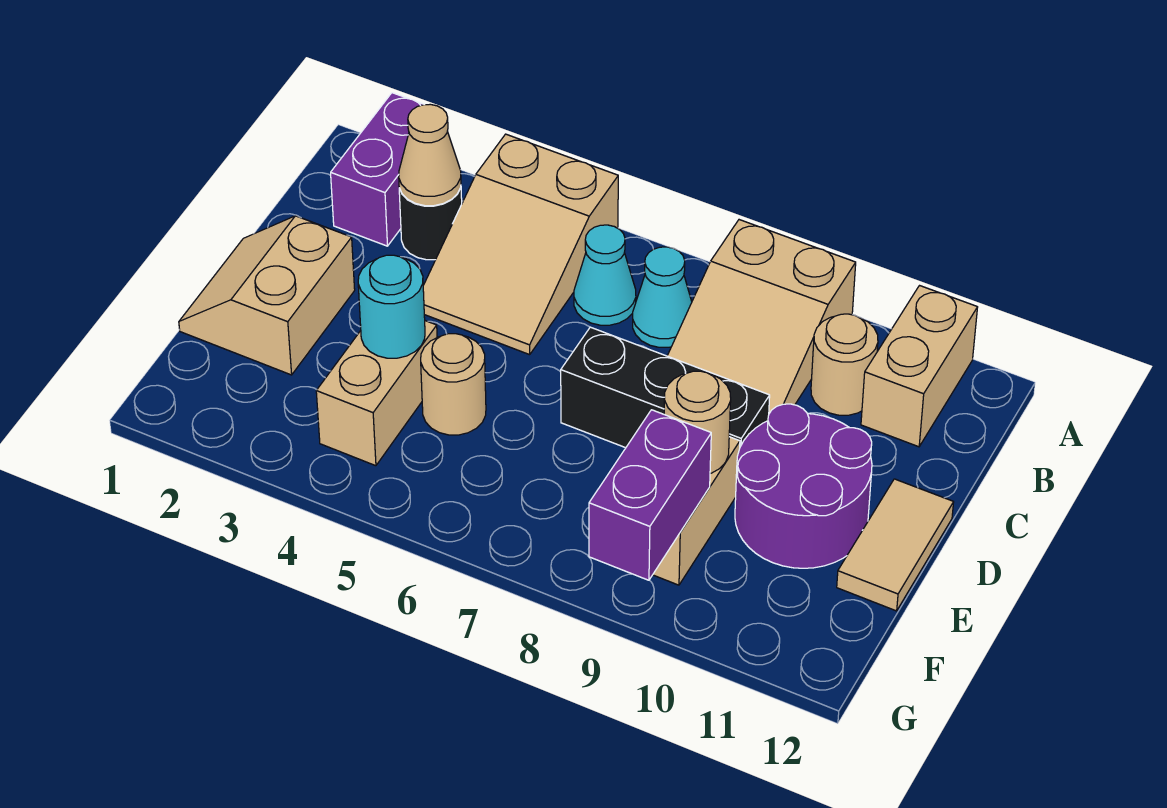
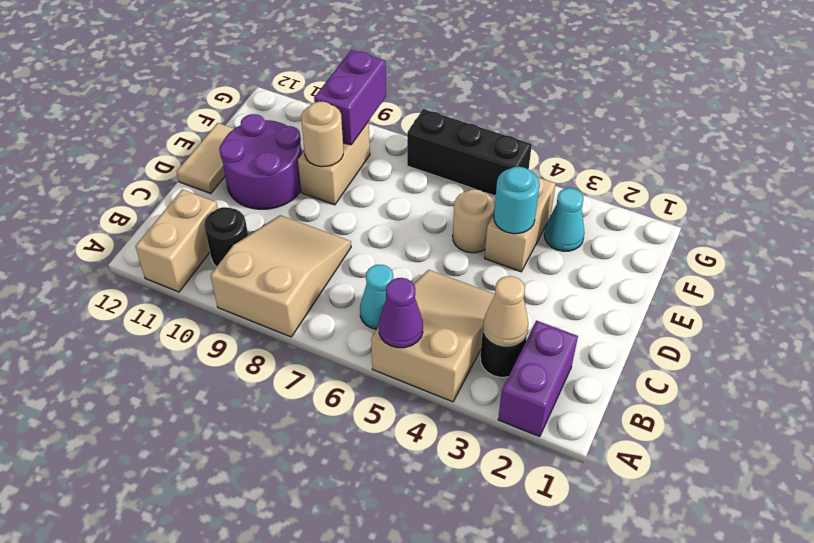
none -> purple 1x1 cone [379,278,423,348]
cyan 1x1 cone [633,247,692,347] -> cyan 1x1 cone moved to [544,188,584,251]
tan 1x1 round brick [811,314,878,415] -> black 1x1 round brick [204,207,248,267]
tan 2x2 slope [179,216,355,375] -> none
black 1x3 brick [561,327,770,448] -> black 1x3 brick moved to [407,109,532,196]

